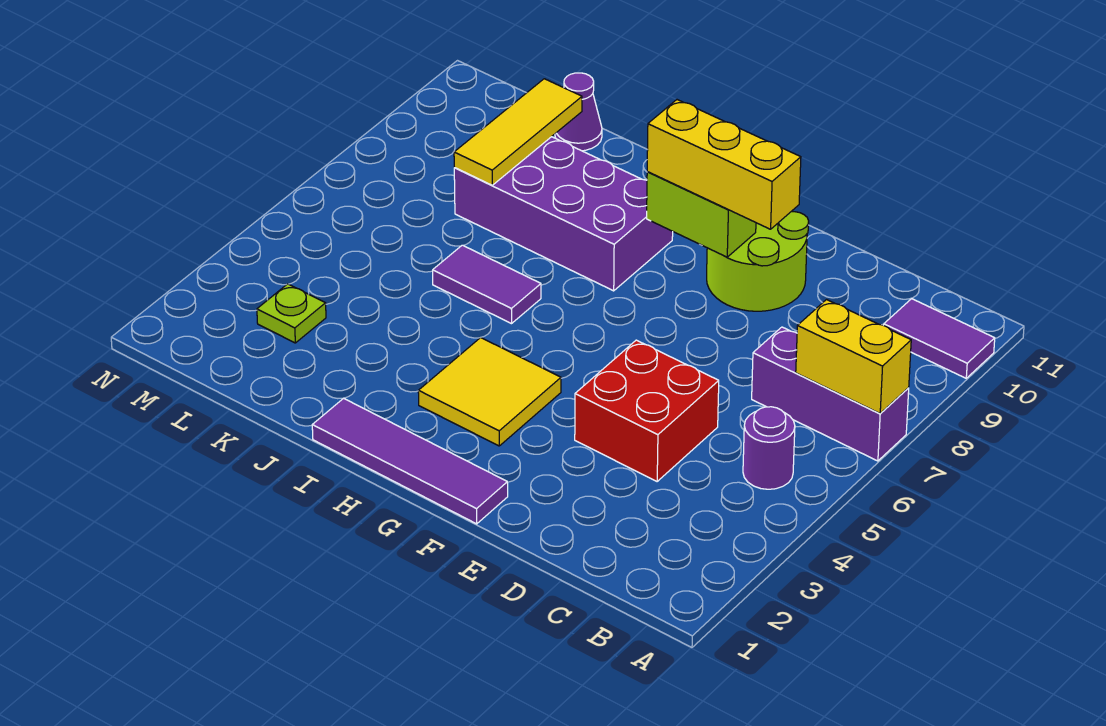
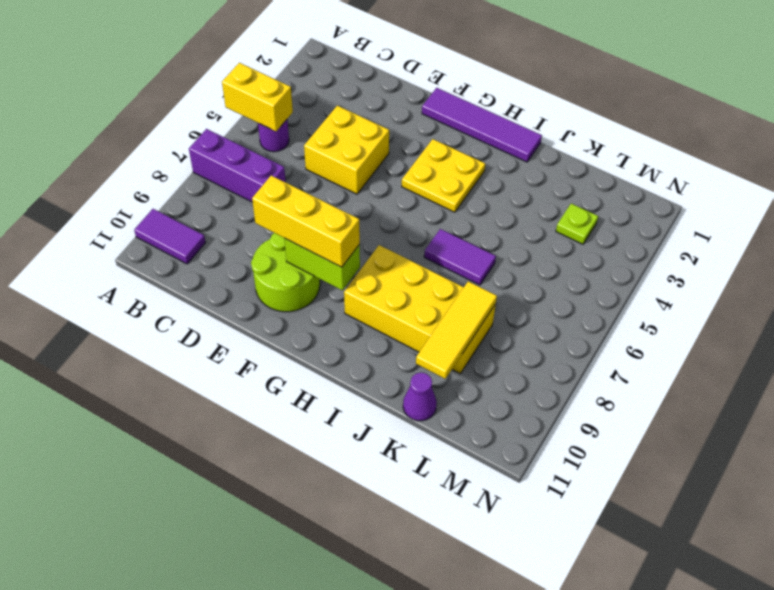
yellow 1x2 brick [796,300,911,414] -> yellow 1x2 brick moved to [222,63,293,131]
red 2x2 brick [575,340,719,481] -> yellow 2x2 brick [304,106,389,194]
yellow 2x2 tile [418,338,561,446] -> yellow 2x2 plate [402,139,485,212]
purple 2x4 brick [454,137,673,291] -> yellow 2x4 brick [344,245,496,373]

